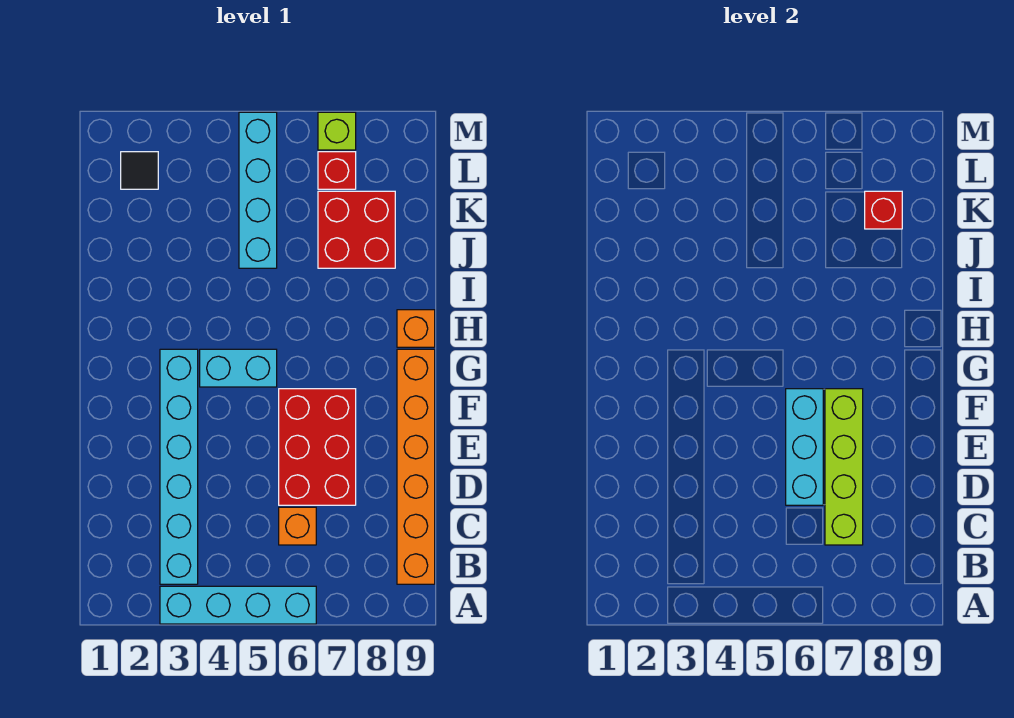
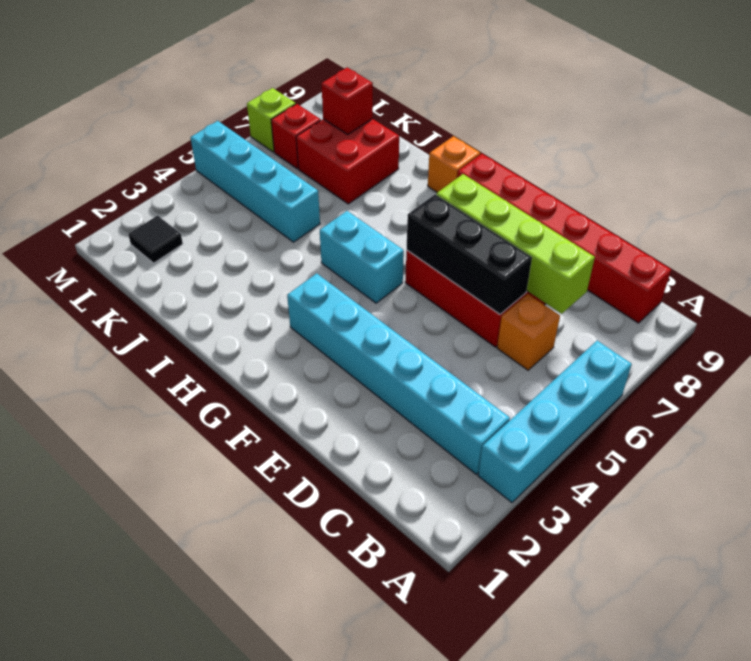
orange 1x6 brick [397,349,435,584] -> red 1x6 brick [457,154,671,323]
cyan 1x3 brick [786,389,823,505] -> black 1x3 brick [407,194,532,314]
cyan 1x2 brick [200,349,277,387] -> cyan 1x2 brick turned to [320,211,404,303]

